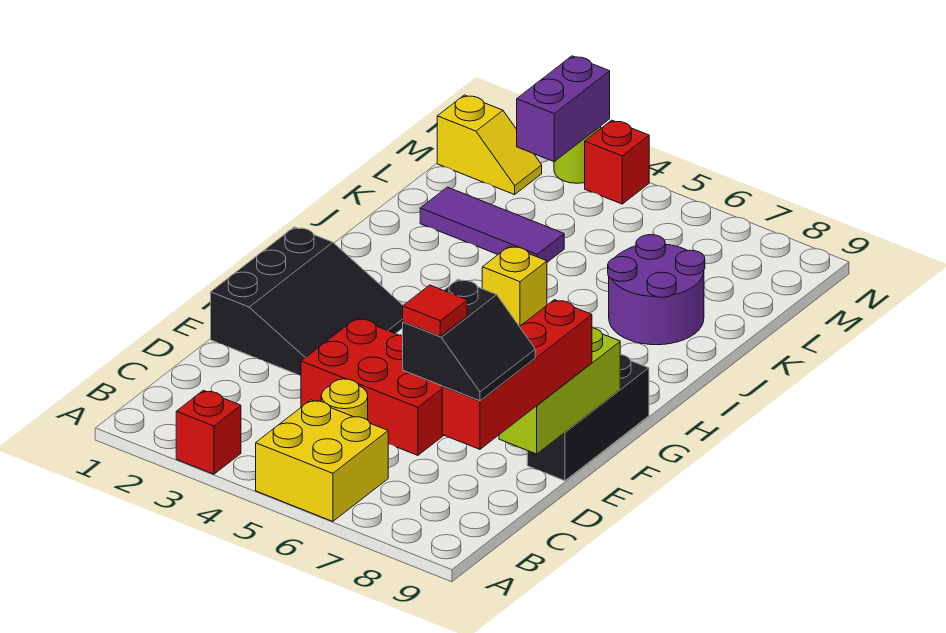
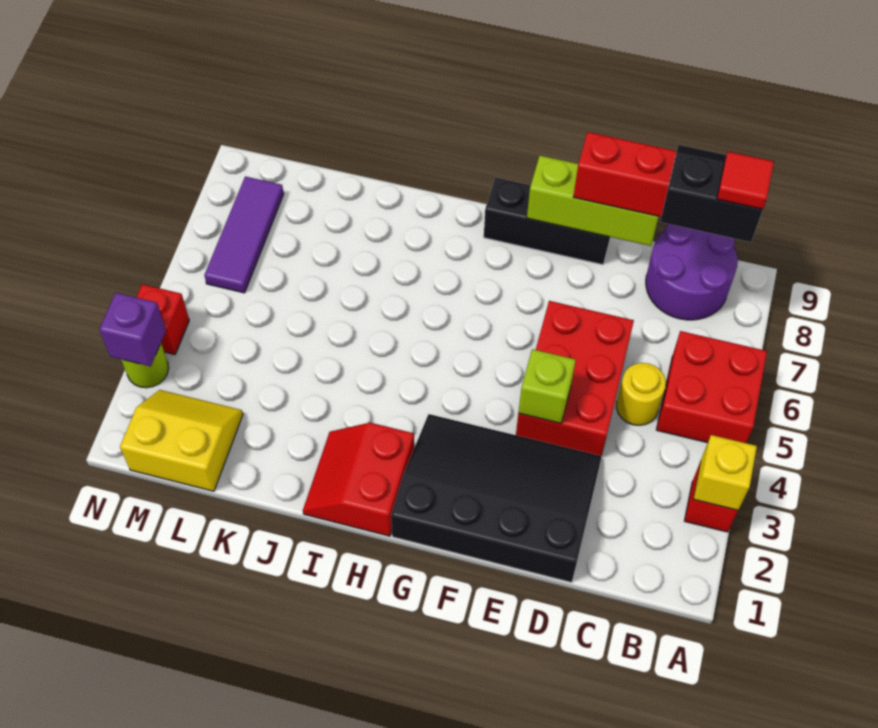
yellow 2x2 brick [256,400,388,521] -> red 2x2 brick [656,331,767,443]
black 3x3 slope [211,227,403,375] -> black 3x4 slope [391,414,602,583]
none -> lime 1x1 brick [518,349,576,423]
none -> red 2x2 slope [303,423,414,536]
yellow 1x1 brick [482,246,547,326] -> yellow 1x1 brick moved to [693,435,757,510]
purple 2x2 round brick [608,235,705,345] -> purple 2x2 round brick moved to [646,224,738,320]
purple 1x3 tile [420,187,564,262] -> purple 1x3 tile moved to [204,176,284,293]
yellow 1x2 slope [437,95,542,195] -> yellow 2x2 slope [120,390,243,491]
purple 1x2 brick [517,56,610,162] -> purple 1x1 brick [99,293,166,366]

